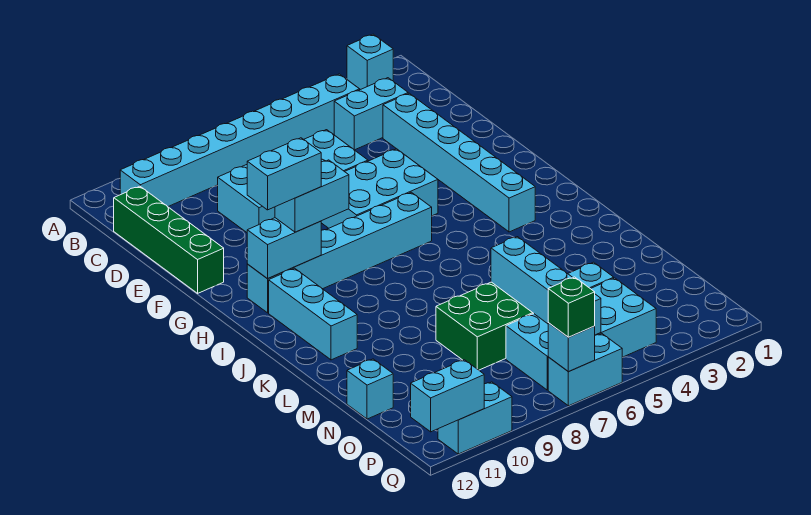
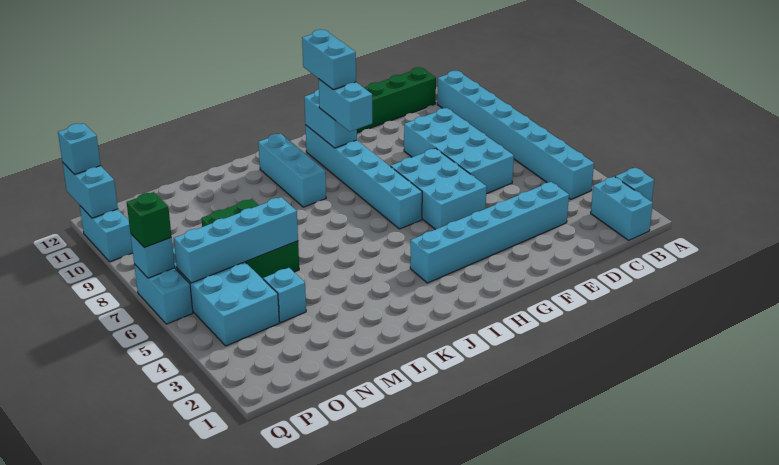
cyan 1x2 brick [334,78,408,150] -> cyan 1x2 brick moved to [591,177,653,240]
cyan 1x3 brick [269,268,357,360] -> cyan 1x3 brick turned to [258,134,326,207]
cyan 1x1 brick [347,359,393,419] -> cyan 1x1 brick moved to [58,123,101,174]

